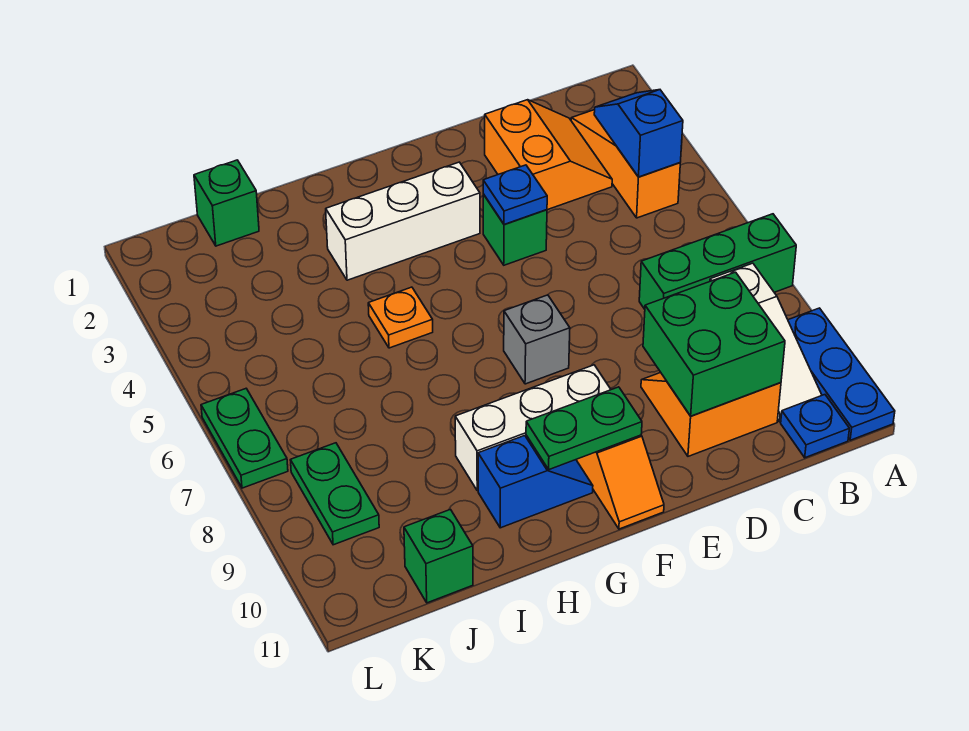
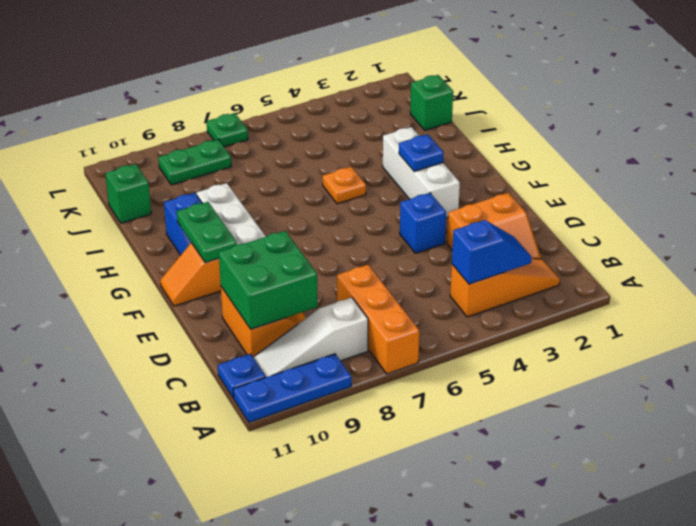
green 1x3 brick [639,214,796,309] -> orange 1x3 brick [337,265,419,374]
green 1x1 brick [483,194,547,265] -> blue 1x1 brick [400,193,446,253]
blue 1x1 plate [483,165,547,224] -> blue 1x1 plate moved to [399,134,444,171]
grey 1x1 brick [504,295,570,384] -> none
green 1x2 plate [201,389,288,488] -> green 1x1 plate [207,113,248,147]

